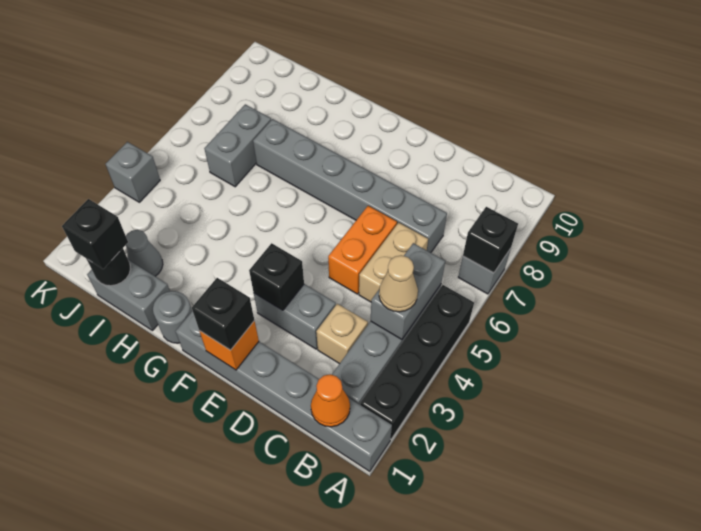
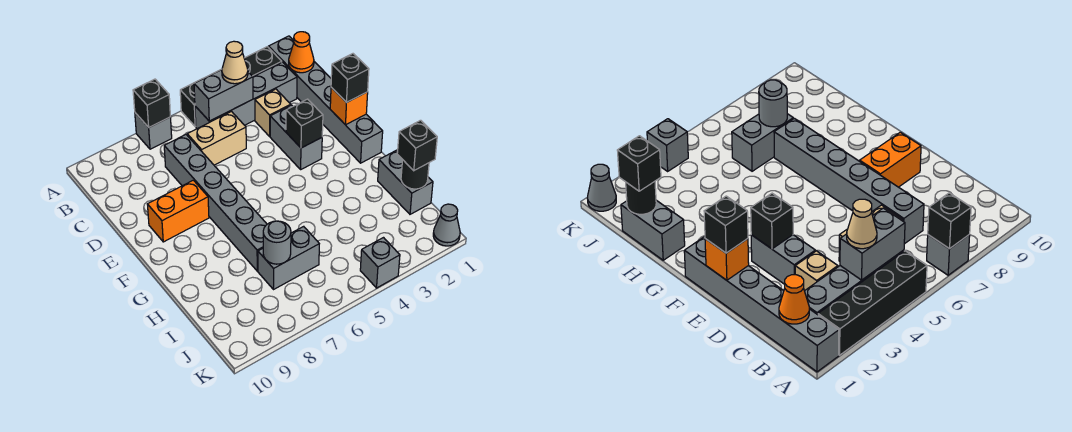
orange 1x2 brick [328,206,397,294] -> orange 1x2 brick moved to [147,180,209,242]
grey 1x1 round brick [153,291,192,343] -> grey 1x1 round brick moved to [263,221,291,264]
grey 1x1 cone [126,230,163,276] -> grey 1x1 cone moved to [433,204,460,246]

